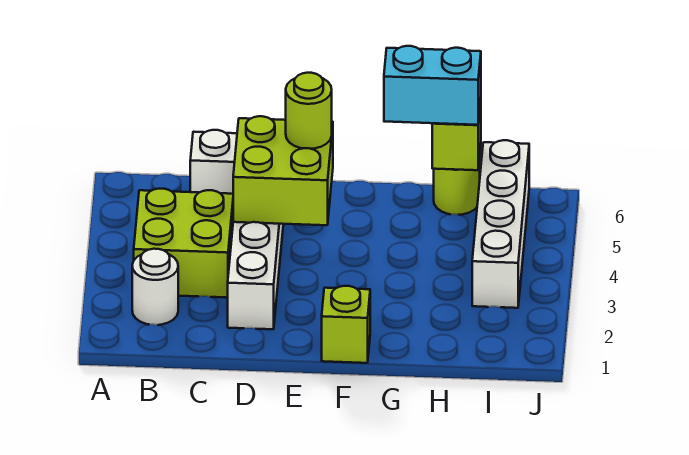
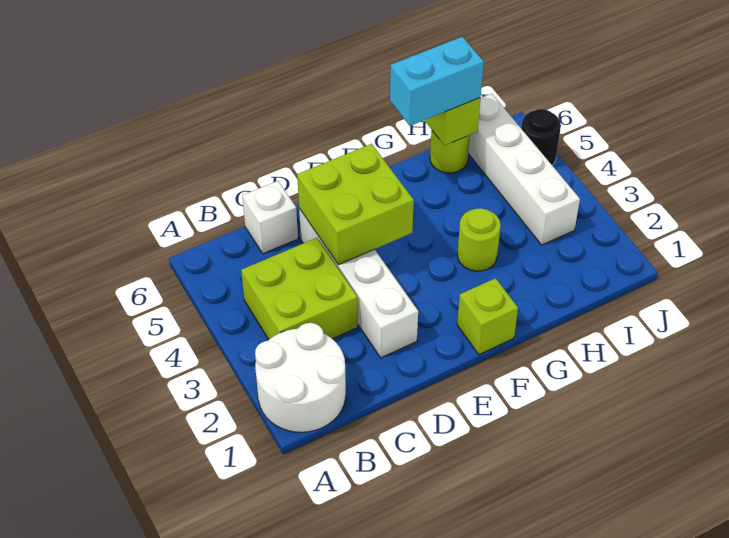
white 1x1 round brick [132,249,178,325] -> white 2x2 round brick [255,323,346,432]
lime 1x1 round brick [286,73,332,149] -> lime 1x1 round brick moved to [457,208,501,271]
none -> black 1x1 round brick [521,109,561,165]

